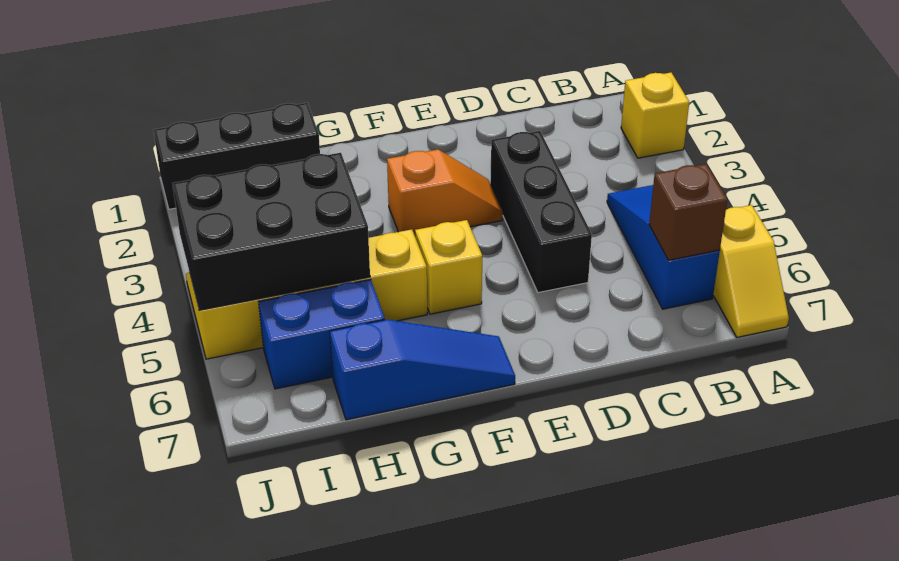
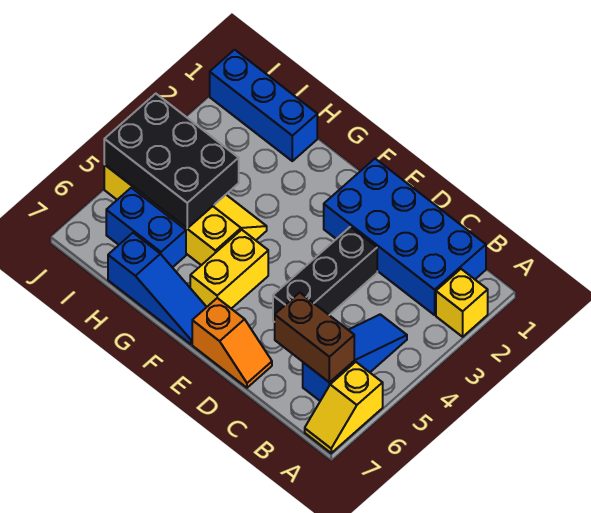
none -> blue 2x4 brick [324,159,486,315]
brown 1x1 brick [649,164,727,260] -> brown 1x2 brick [275,292,354,383]
orange 1x2 slope [387,149,503,235] -> orange 1x2 slope moved to [192,298,272,388]
yellow 1x1 brick [415,220,482,314] -> yellow 1x2 brick [190,230,268,309]
black 1x3 brick [154,103,320,209] -> blue 1x3 brick [210,50,317,161]

